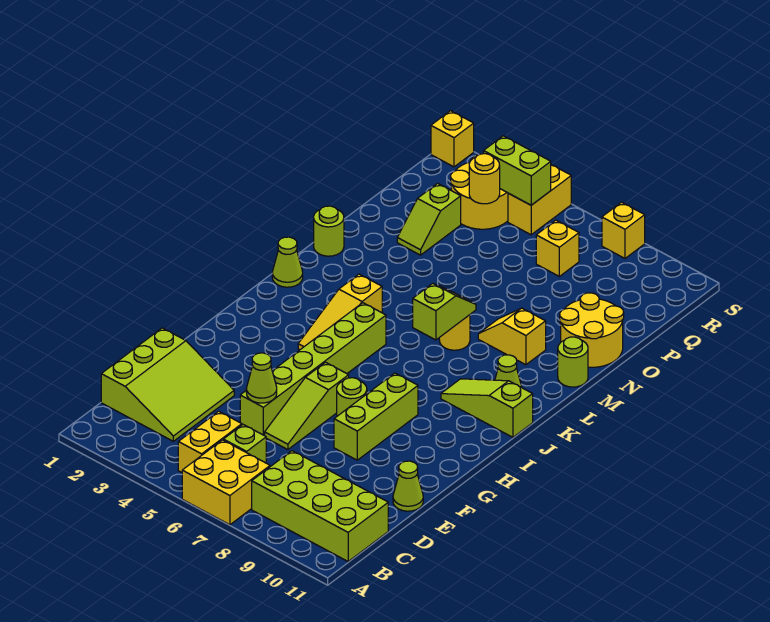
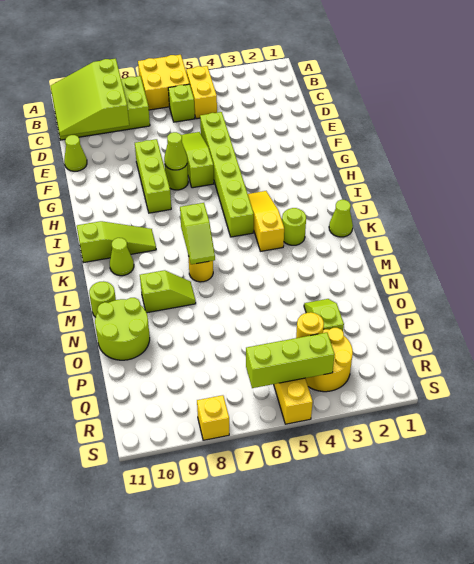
lime 3x3 slope [101,328,234,441] -> lime 3x3 slope moved to [51,59,129,136]
lime 1x1 cone [246,353,277,403] -> lime 1x1 cone moved to [164,132,187,170]
lime 1x1 round brick [314,206,344,256] -> lime 1x1 round brick moved to [282,208,306,245]
yellow 1x2 slope [478,308,546,365] -> lime 1x2 slope [140,270,196,313]
yellow 2x2 round brick [560,293,624,367] -> lime 2x2 round brick [95,298,150,360]
yellow 1x1 brick [536,220,579,276] -> none
lime 1x2 brick [484,136,551,205] -> lime 1x3 brick [246,333,335,388]
yellow 1x1 brick [431,111,474,167] -> none

